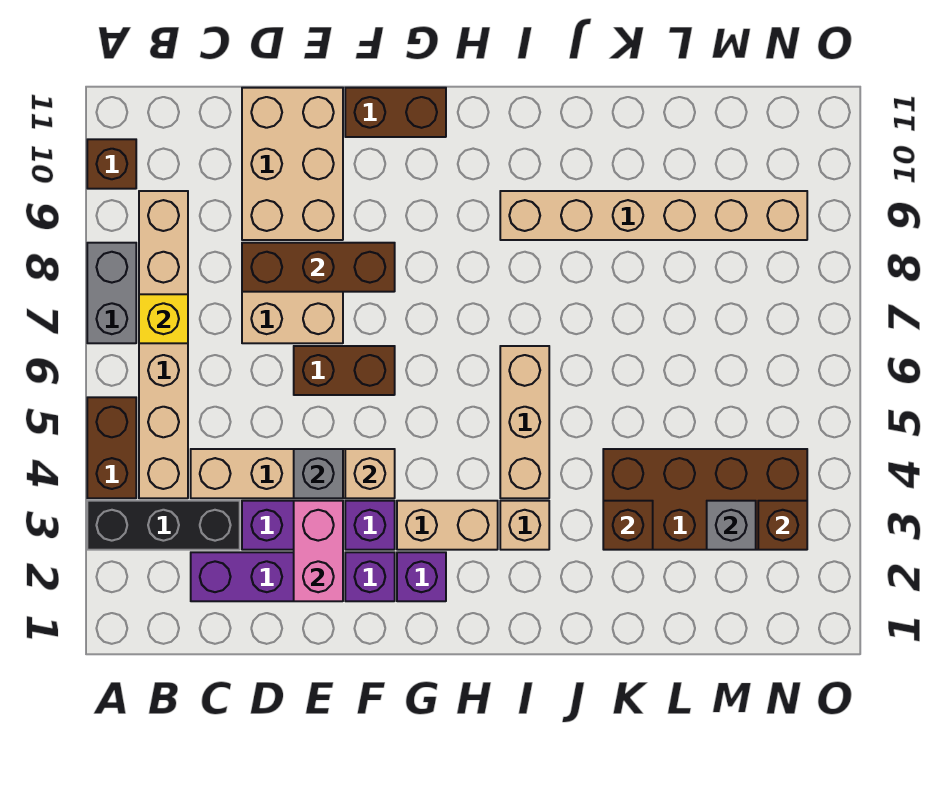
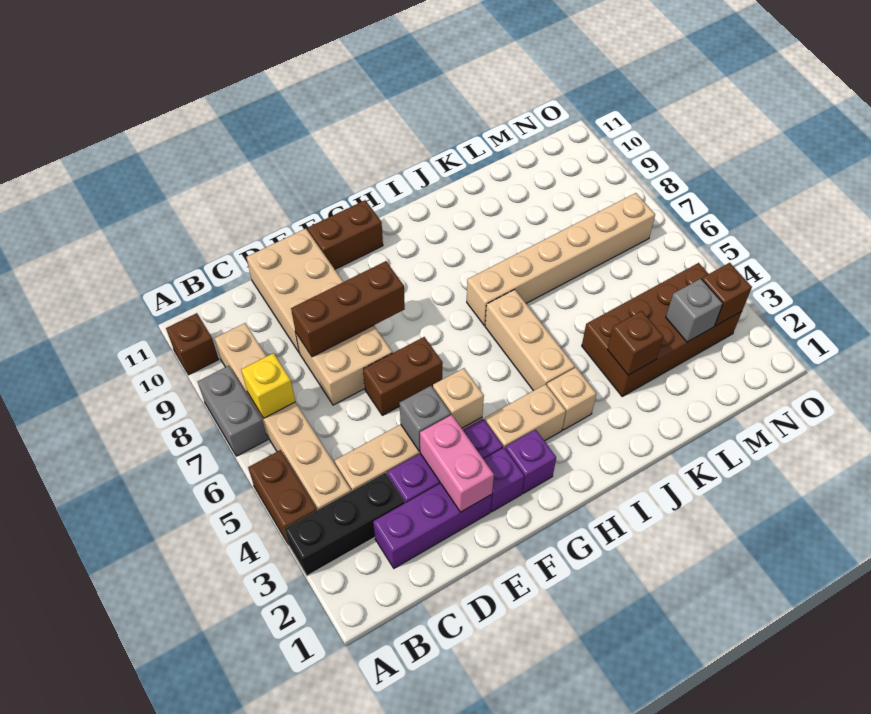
tan 1x6 brick [500,191,807,240] -> tan 1x6 brick moved to [467,193,655,325]

